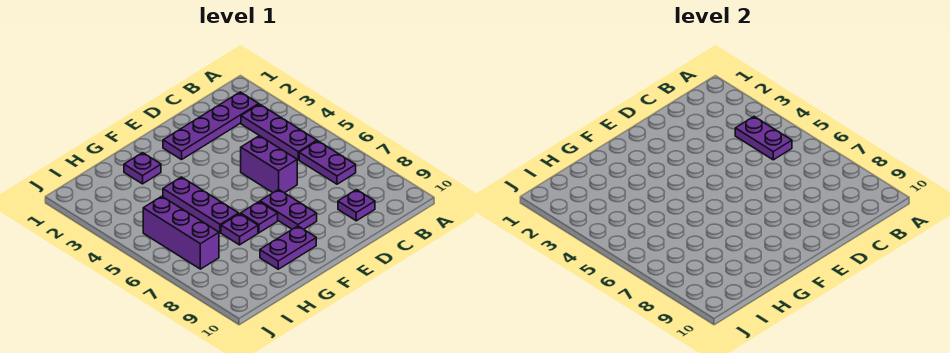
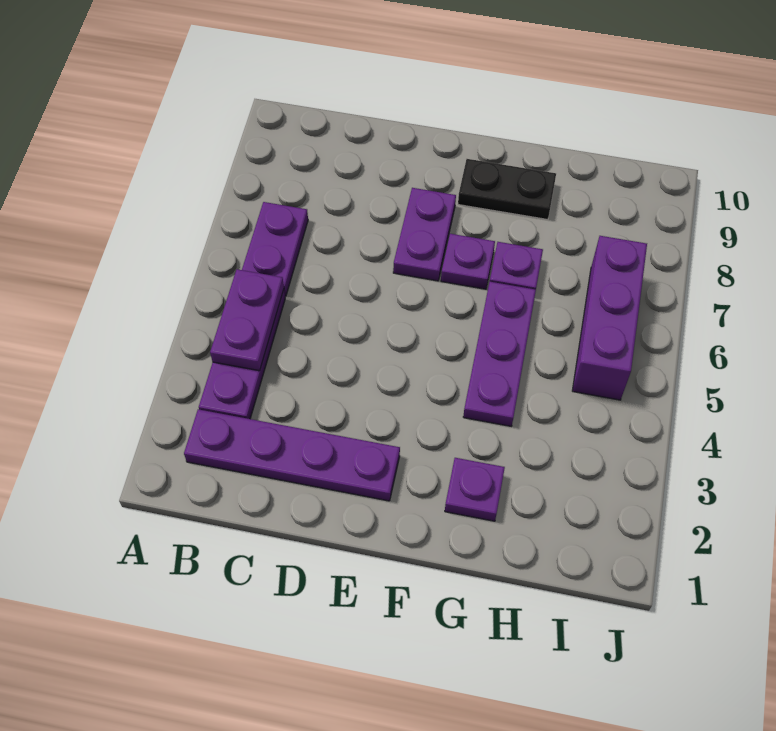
purple 1x1 plate [338,190,375,221] -> none
purple 1x2 brick [241,136,297,193] -> none
purple 1x2 plate [260,226,316,269] -> black 1x2 plate [458,159,556,220]

